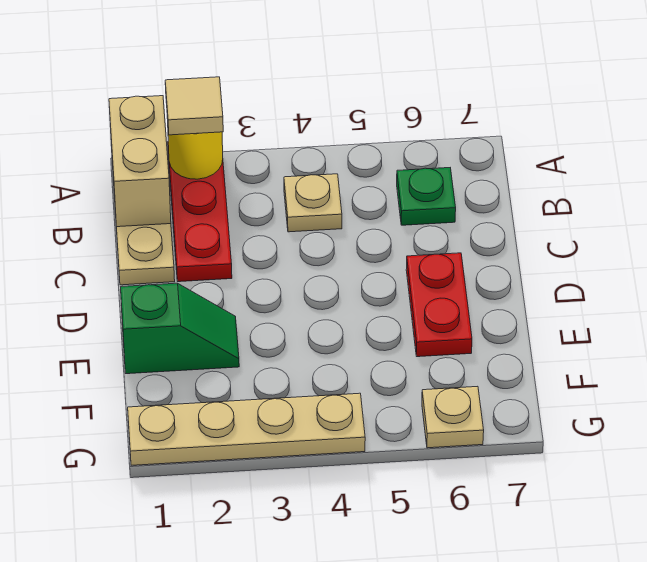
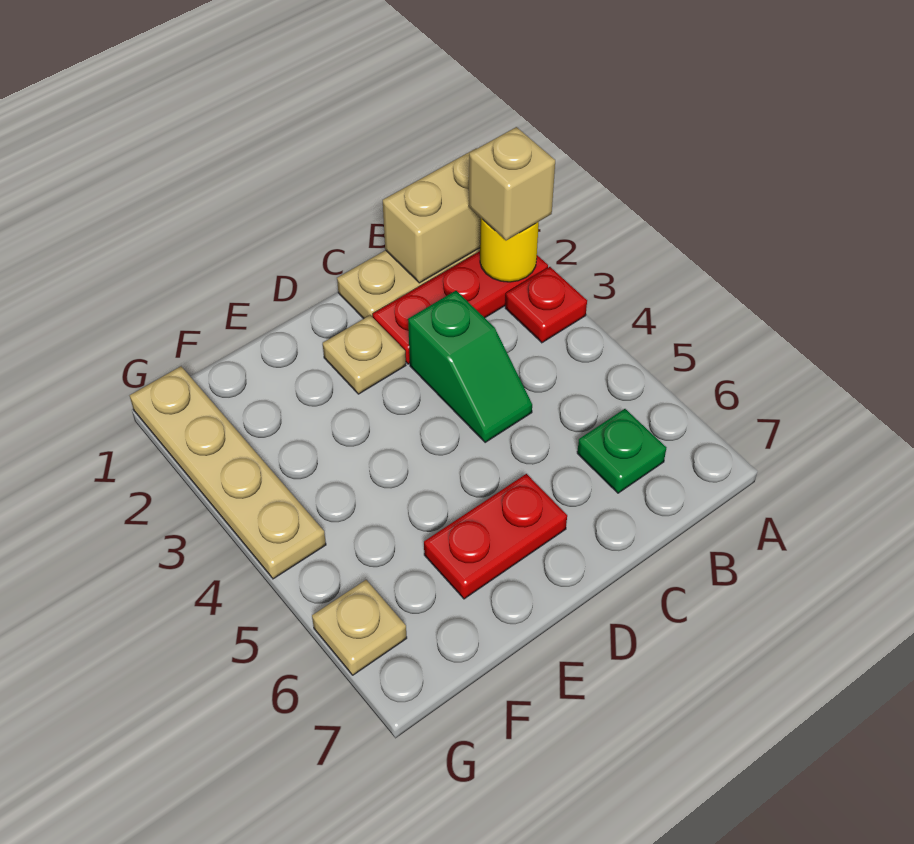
tan 1x1 tile [165,77,223,135] -> tan 1x1 brick [469,127,555,240]
none -> red 1x1 plate [505,267,587,343]
tan 1x1 plate [284,174,342,232] -> tan 1x1 plate moved to [323,315,406,394]
green 1x2 slope [121,283,239,374] -> green 1x2 slope moved to [408,291,532,443]

